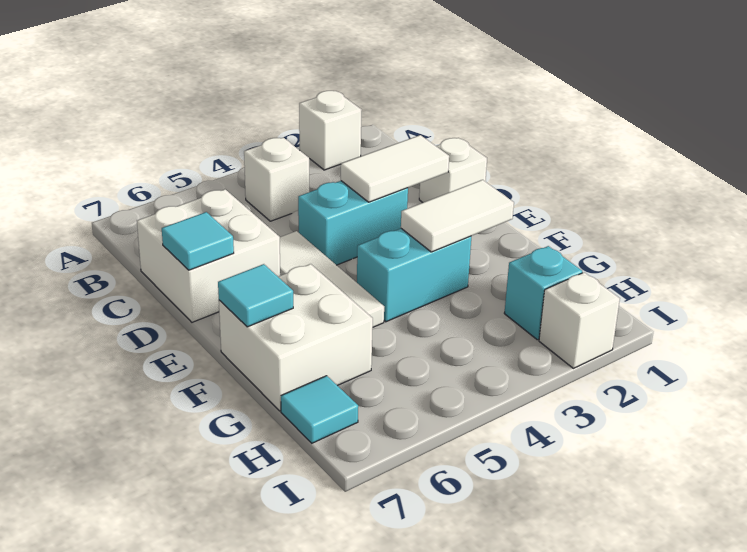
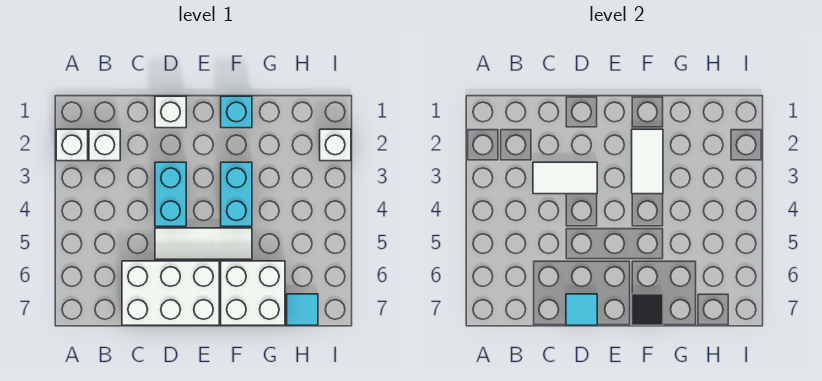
white 1x1 brick [244,138,309,221] -> white 1x1 brick moved to [89,129,120,161]
white 2x2 brick [137,189,280,322] -> white 2x3 brick [122,261,219,325]
white 1x2 tile [341,135,449,202] -> white 1x2 tile turned to [533,162,597,194]
cyan 1x1 tile [218,264,293,327] -> black 1x1 tile [632,294,663,325]
cyan 1x1 brick [504,246,582,340] -> cyan 1x1 brick moved to [221,96,252,128]

